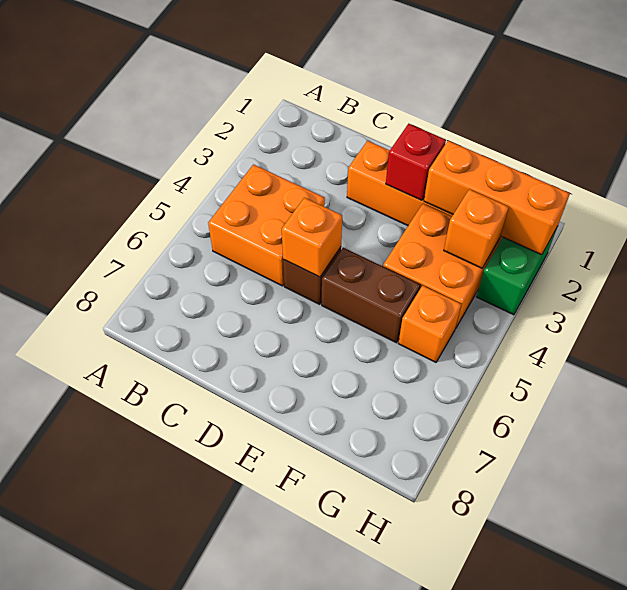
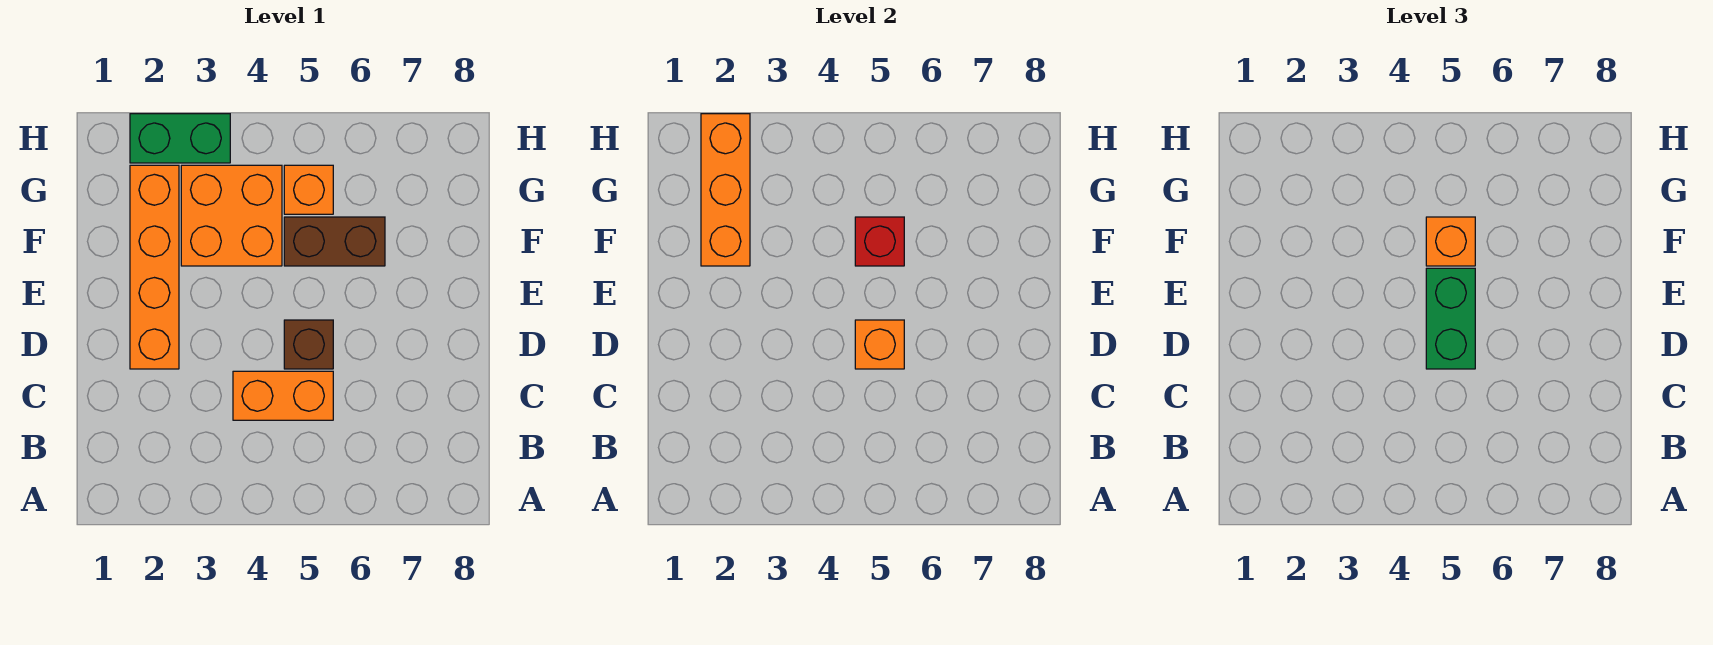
orange 2x2 brick [208,164,325,286] -> orange 1x2 brick [233,371,333,420]
none -> green 1x2 brick [1426,268,1475,369]
red 1x1 brick [386,124,446,200] -> red 1x1 brick moved to [855,217,904,266]
brown 1x2 brick [322,248,420,343] -> brown 1x2 brick turned to [284,217,385,266]
orange 1x1 brick [444,189,509,268] -> orange 1x1 brick moved to [1426,217,1475,266]

